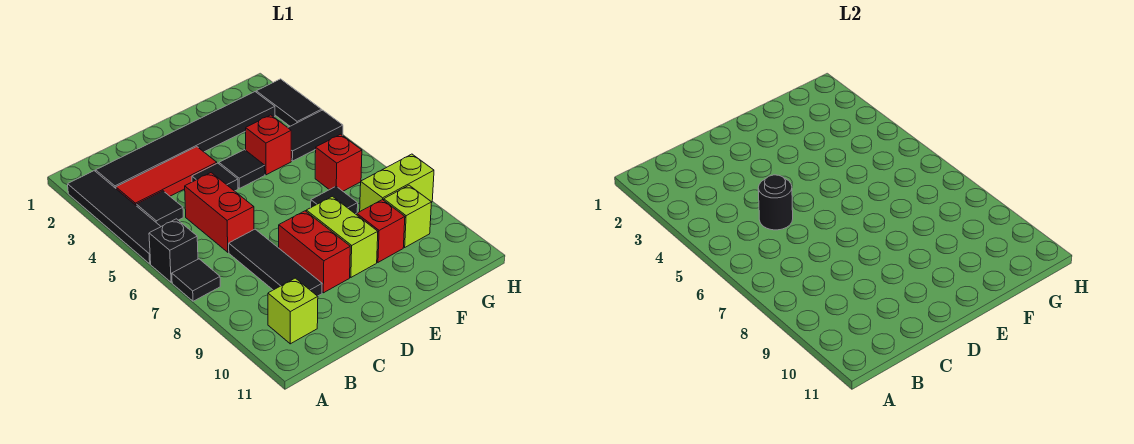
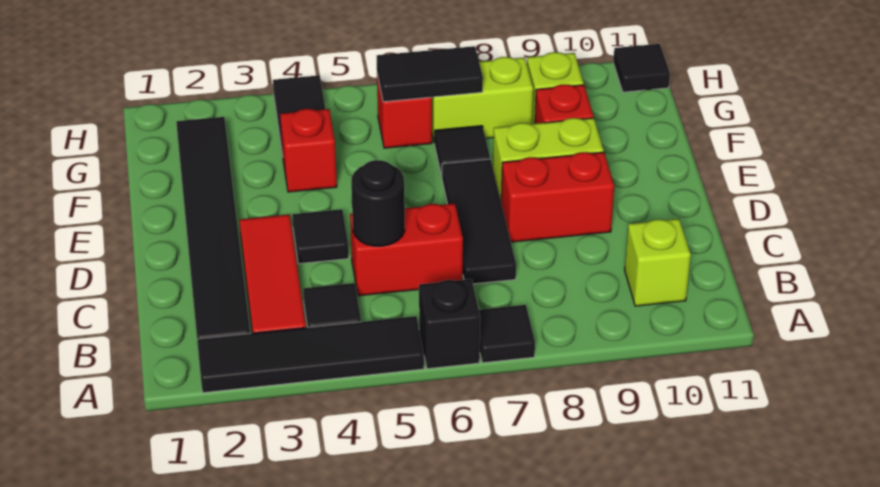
black 1x3 tile [229,229,322,296] -> black 1x3 tile turned to [442,159,516,284]
black 1x1 tile [219,150,265,188] -> black 1x1 tile moved to [613,44,670,92]
lime 1x2 brick [360,154,434,211] -> lime 1x2 brick turned to [431,57,533,143]
black 1x2 tile [256,79,322,126] -> black 1x2 tile moved to [377,46,483,102]

